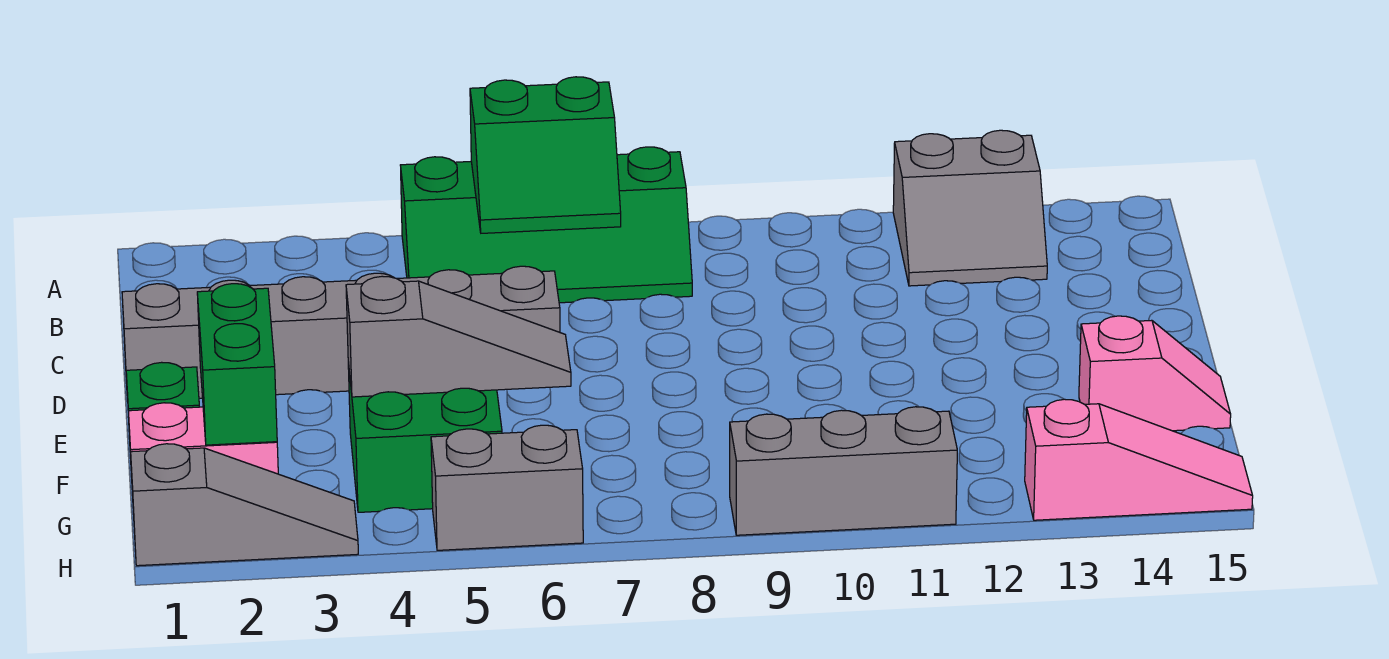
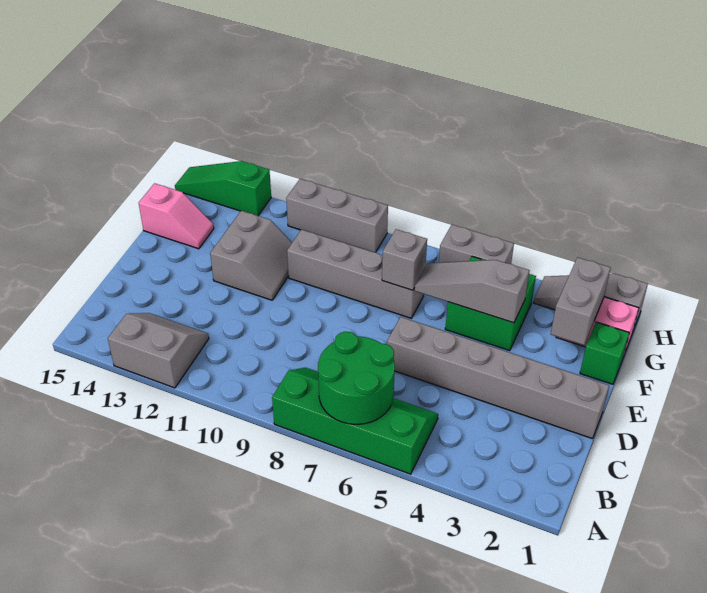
green 2x2 slope [470,77,621,233] -> green 2x2 round brick [318,332,395,424]
none -> grey 2x2 slope [210,211,292,300]
green 1x2 brick [197,284,277,445] -> grey 1x2 brick [551,257,611,345]
none -> grey 1x4 brick [287,229,424,318]
none -> grey 1x1 brick [382,229,427,290]
pink 1x2 slope [1079,316,1231,431] -> pink 1x2 slope turned to [139,183,214,249]
pink 1x3 slope [1025,399,1253,520] -> green 1x3 slope [175,161,271,216]

